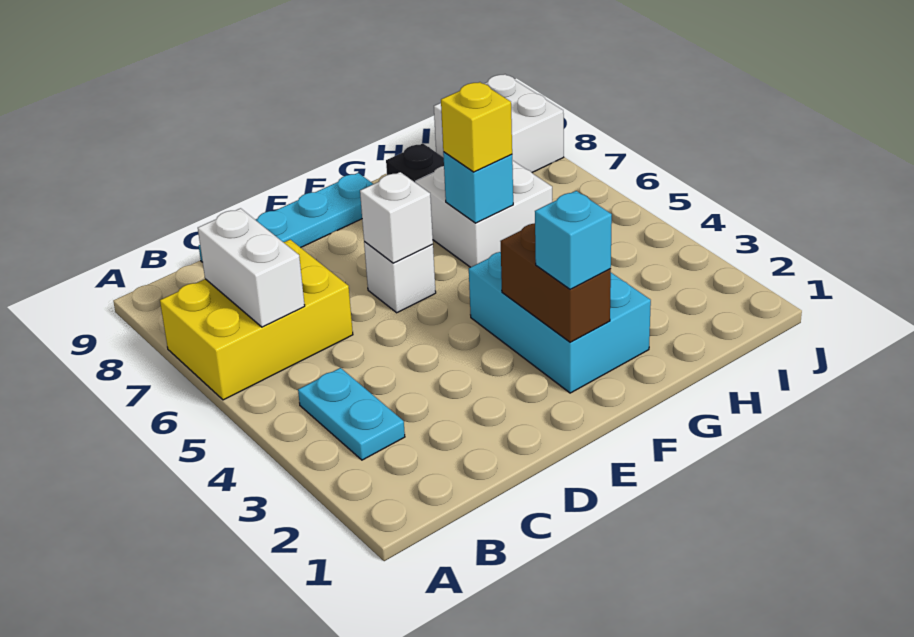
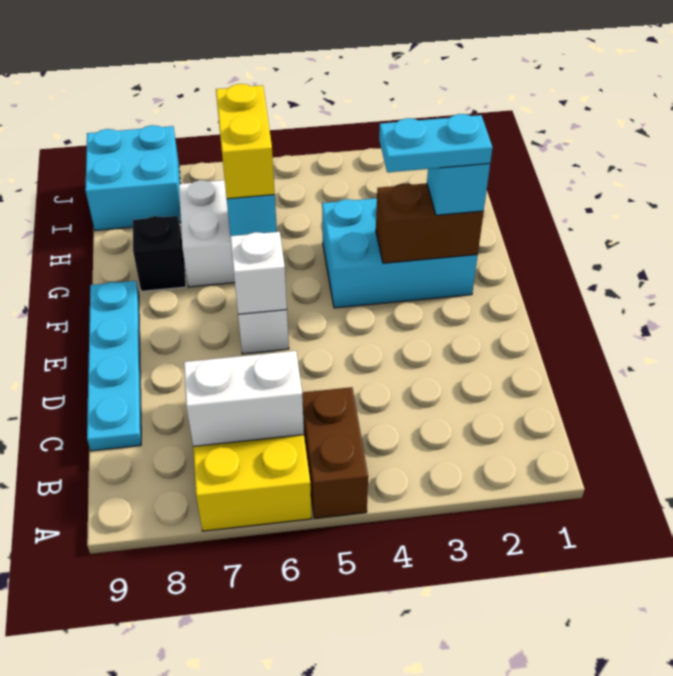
none -> brown 1x2 brick [302,387,368,518]
cyan 1x2 plate [298,368,405,460] -> cyan 1x2 plate moved to [379,114,493,172]
yellow 1x1 brick [441,82,512,172] -> yellow 1x2 brick [216,84,275,199]
white 2x2 brick [434,74,564,172] -> cyan 2x2 brick [85,125,181,231]

